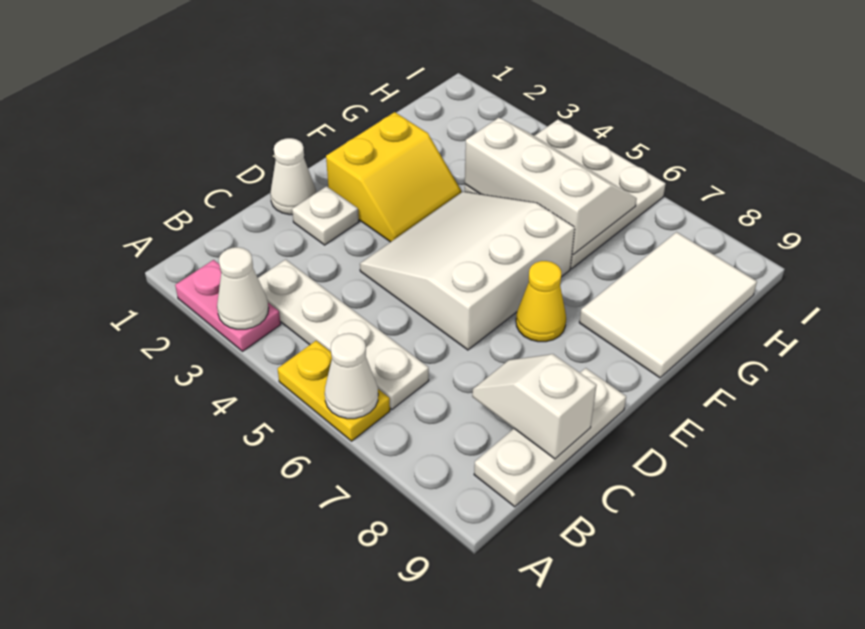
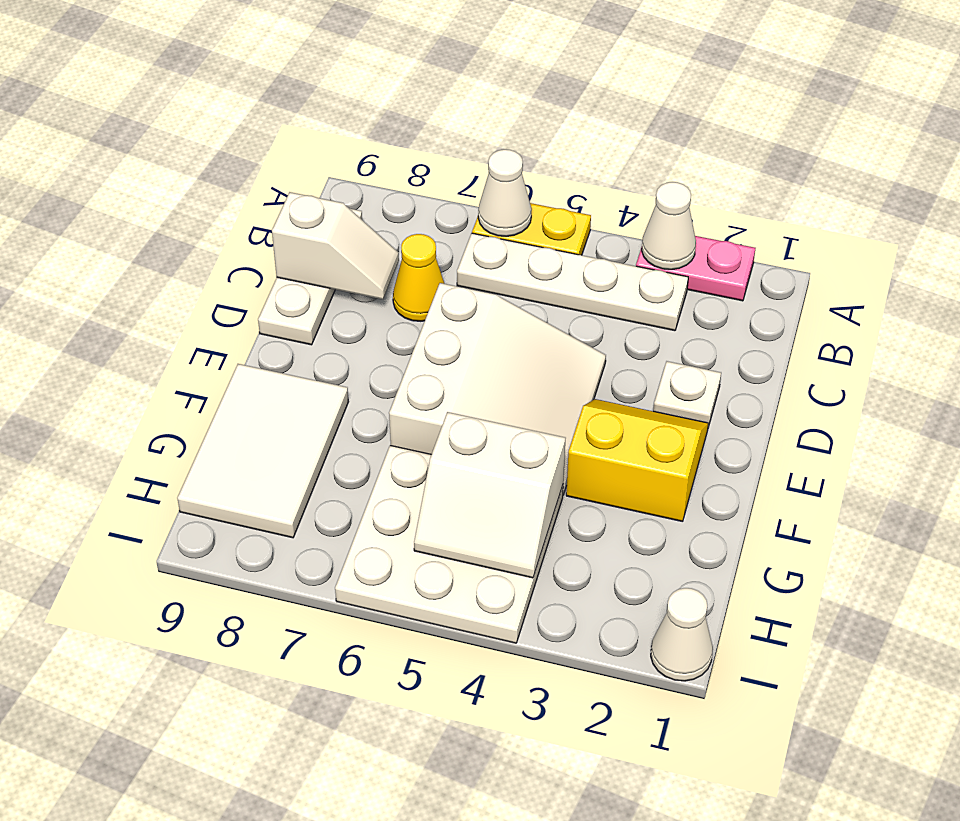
white 1x1 cone [270,138,316,215] -> white 1x1 cone moved to [651,588,713,681]
yellow 2x2 slope [326,112,461,242] -> yellow 2x2 slope turned to [566,399,708,522]
yellow 1x1 cone [516,261,566,342] -> yellow 1x1 cone moved to [393,234,444,321]
white 2x3 slope [465,118,637,255] -> white 2x2 slope [414,412,565,578]

